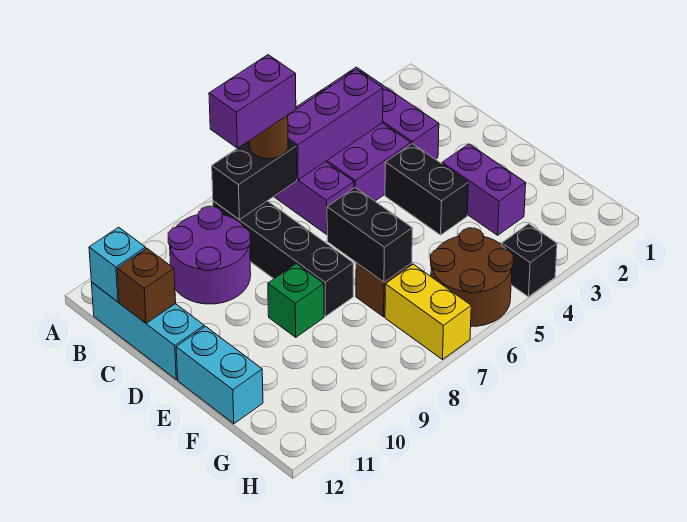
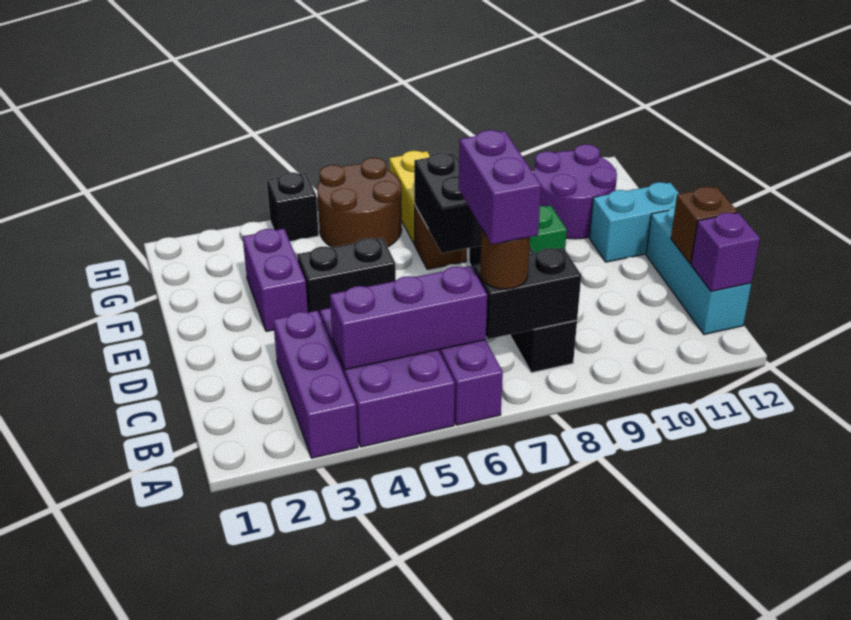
purple 1x2 brick [209,55,296,148] -> purple 1x2 brick turned to [459,130,541,244]
purple 2x2 round brick [168,206,251,304] -> purple 2x2 round brick moved to [534,144,617,239]
cyan 1x1 brick [89,227,146,302] -> purple 1x1 brick [691,213,760,291]
black 1x2 brick [385,144,468,235] -> black 1x2 brick turned to [297,238,396,314]
cyan 1x2 brick [176,326,263,424] -> cyan 1x2 brick turned to [589,182,679,262]

